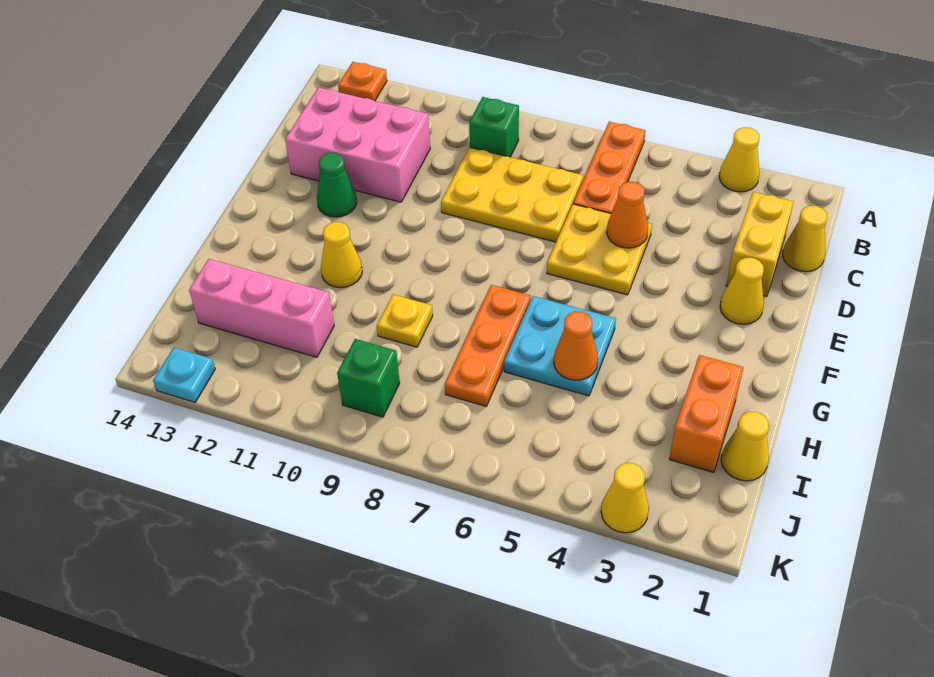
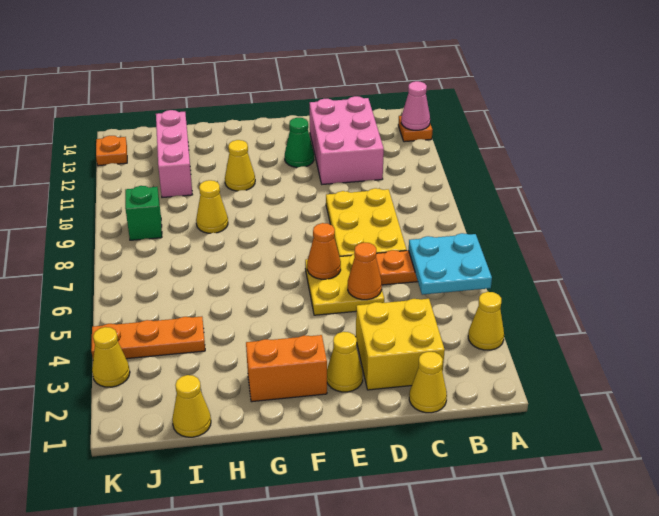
none -> pink 1x1 cone [401,81,430,130]
green 1x1 brick [469,97,519,157] -> none
yellow 1x2 brick [726,192,793,296] -> yellow 2x2 brick [356,299,445,390]
cyan 2x2 plate [504,296,616,396] -> cyan 2x2 plate moved to [409,233,492,295]
orange 1x3 plate [445,285,531,406] -> orange 1x3 plate moved to [91,316,205,359]
orange 1x2 brick [669,355,744,472] -> orange 1x2 brick moved to [246,335,327,402]
orange 1x1 cone [554,311,598,380] -> orange 1x1 cone moved to [307,223,341,279]
yellow 1x1 plate [377,295,433,347] -> yellow 1x1 cone [196,180,228,233]
cyan 1x1 plate [153,348,215,402] -> orange 1x1 plate [96,136,127,166]

